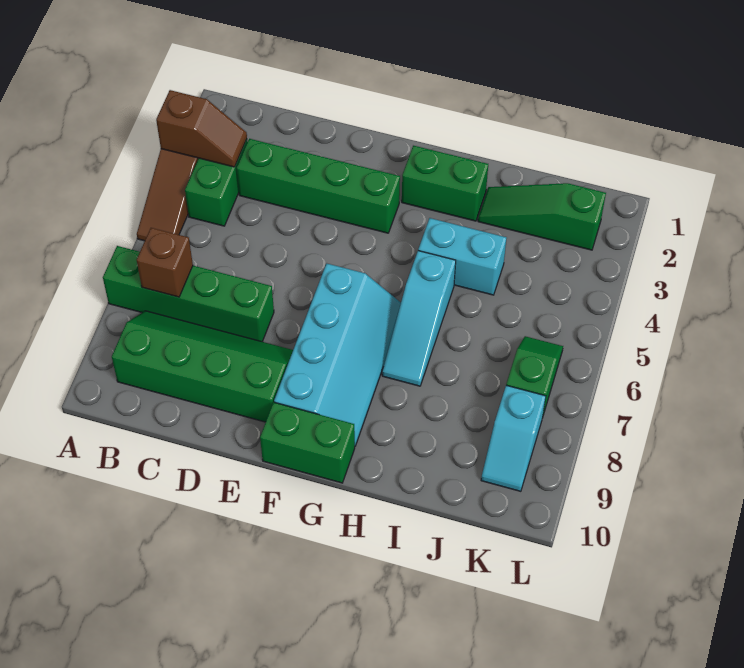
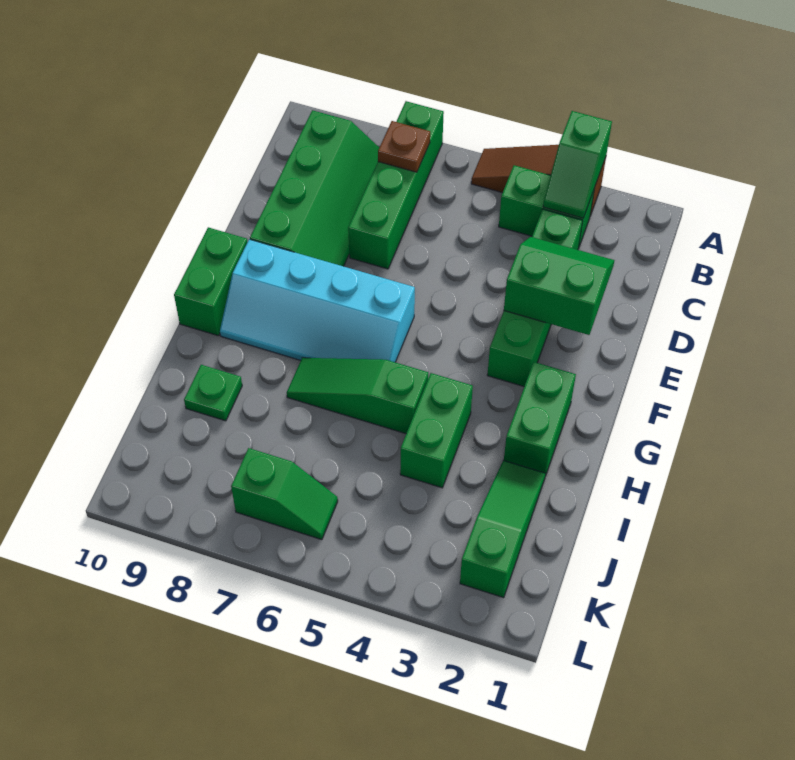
brown 1x2 slope [156,90,247,167] -> green 1x2 slope [543,111,612,218]
brown 1x1 brick [137,228,193,297] -> brown 1x1 plate [378,121,430,172]
none -> green 2x2 slope [504,237,614,335]
cyan 1x2 brick [418,218,506,295] -> green 1x2 brick [400,373,473,488]
cyan 1x3 slope [382,251,456,386] -> green 1x3 slope [287,358,428,434]
none -> green 1x1 plate [184,365,242,421]
cyan 1x2 slope [481,385,546,491] -> none

